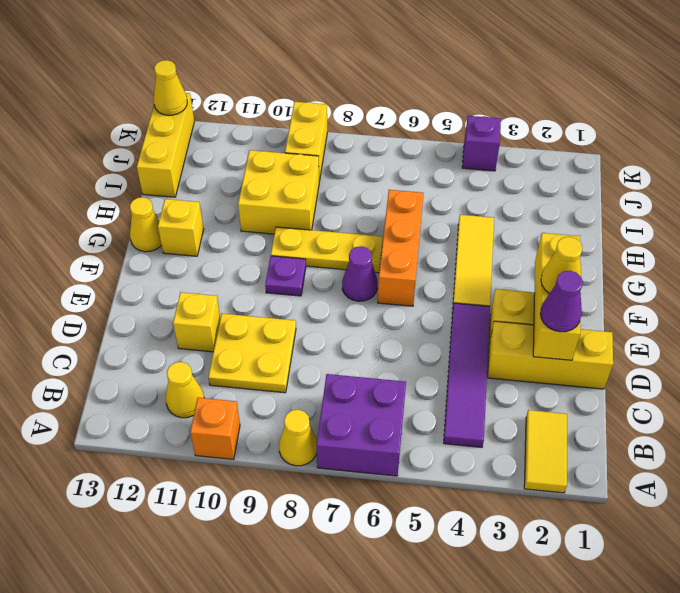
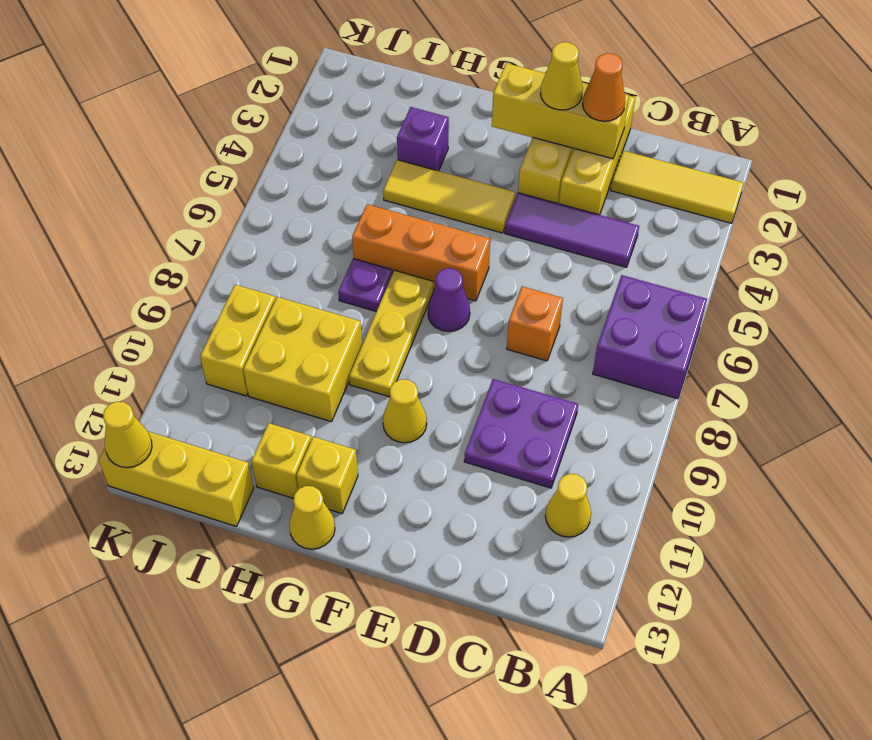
yellow 1x2 tile [524,410,567,493] -> yellow 1x3 tile [611,151,744,223]
yellow 1x1 cone [279,410,317,466] -> yellow 1x1 cone moved to [383,379,427,443]
orange 1x1 brick [190,398,240,459] -> orange 1x1 brick moved to [507,287,563,361]
purple 1x4 tile [444,303,490,447] -> purple 1x3 tile [505,193,639,267]
yellow 2x2 plate [208,314,296,393] -> purple 2x2 plate [464,379,578,488]
purple 1x1 cone [540,271,583,332] -> orange 1x1 cone [583,53,625,121]
yellow 1x1 brick [173,292,220,352] -> yellow 1x1 brick moved to [251,423,311,498]
purple 1x1 plate [265,256,306,296] -> purple 1x1 plate moved to [338,259,392,312]
yellow 1x2 brick [285,102,327,182] -> yellow 1x2 brick turned to [200,285,276,396]
purple 1x1 brick [462,116,501,171] -> purple 1x1 brick moved to [397,107,449,171]

